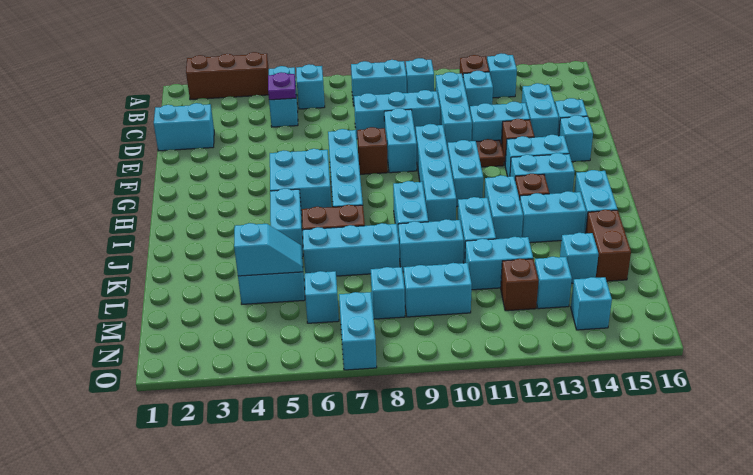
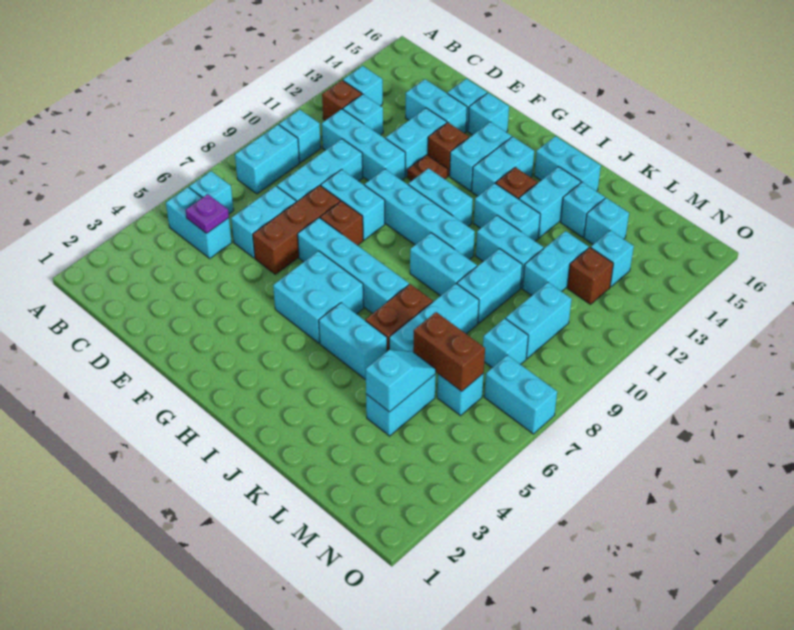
brown 1x3 brick [186,52,269,100] -> brown 1x3 brick moved to [253,185,340,274]
cyan 1x2 brick [154,103,214,151] -> cyan 1x2 brick moved to [231,186,296,258]
brown 1x2 brick [586,210,631,281] -> brown 1x2 brick moved to [413,312,485,391]
cyan 1x1 brick [571,277,612,330] -> cyan 1x1 brick moved to [561,182,605,237]

